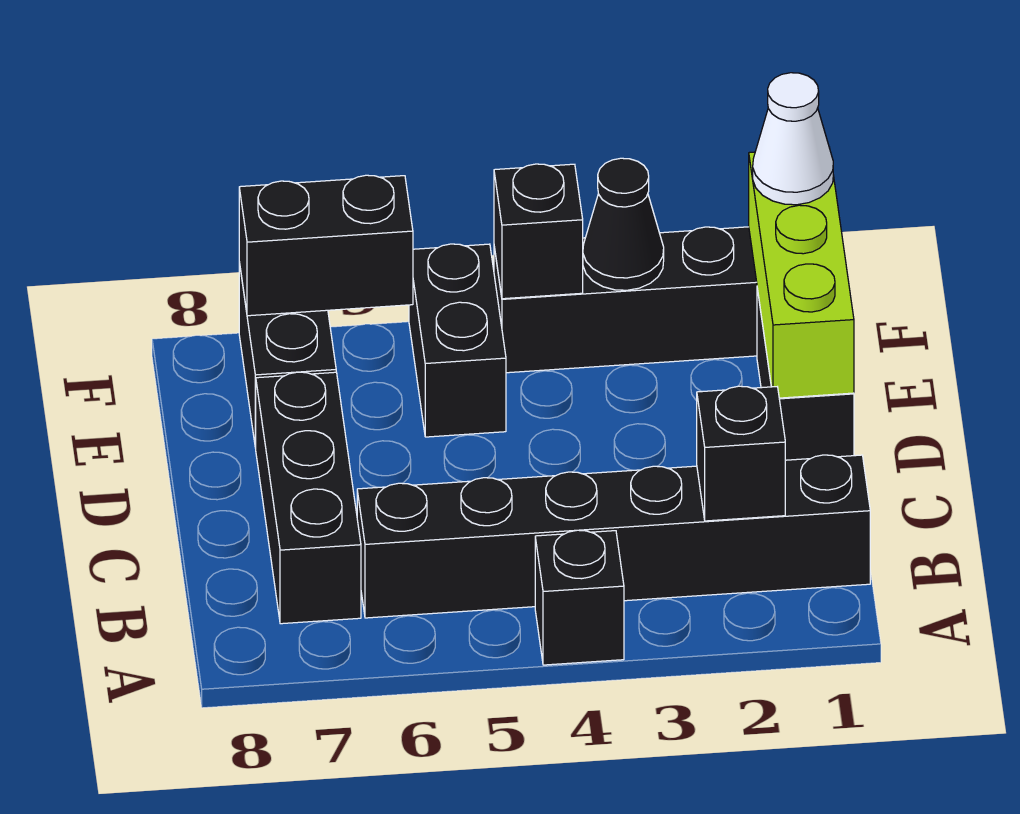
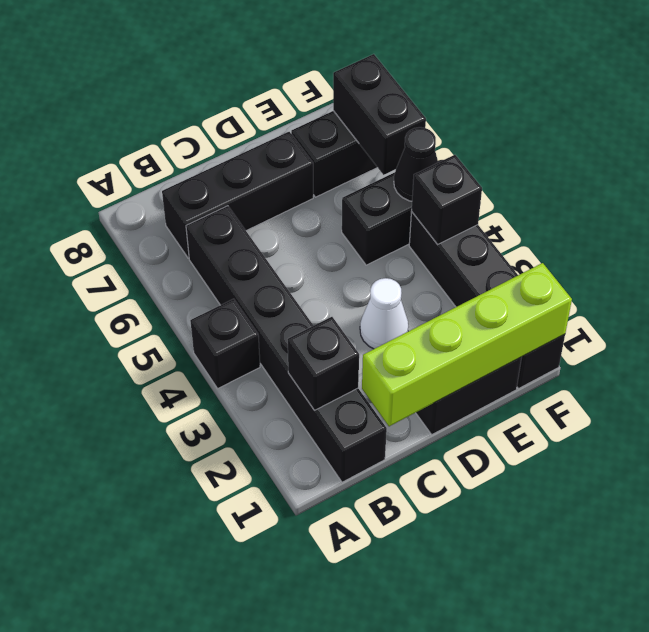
lime 1x3 brick [749,147,854,398] -> lime 1x4 brick [362,263,572,426]
white 1x1 cone [753,73,833,205] -> white 1x1 cone moved to [360,278,408,349]
black 1x1 cone [583,158,664,290] -> black 1x1 cone moved to [394,127,438,201]

